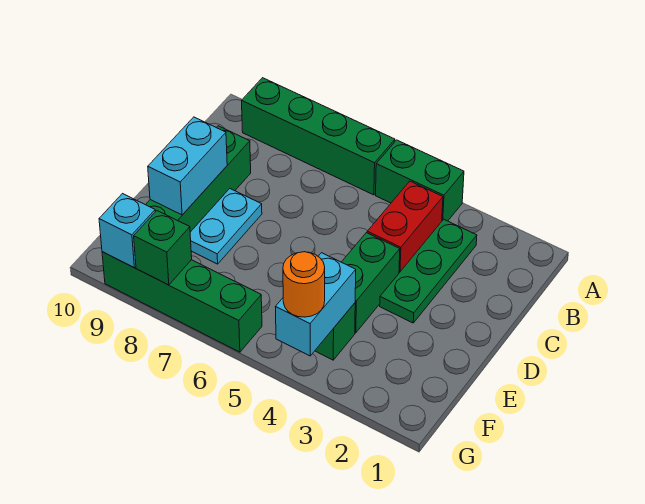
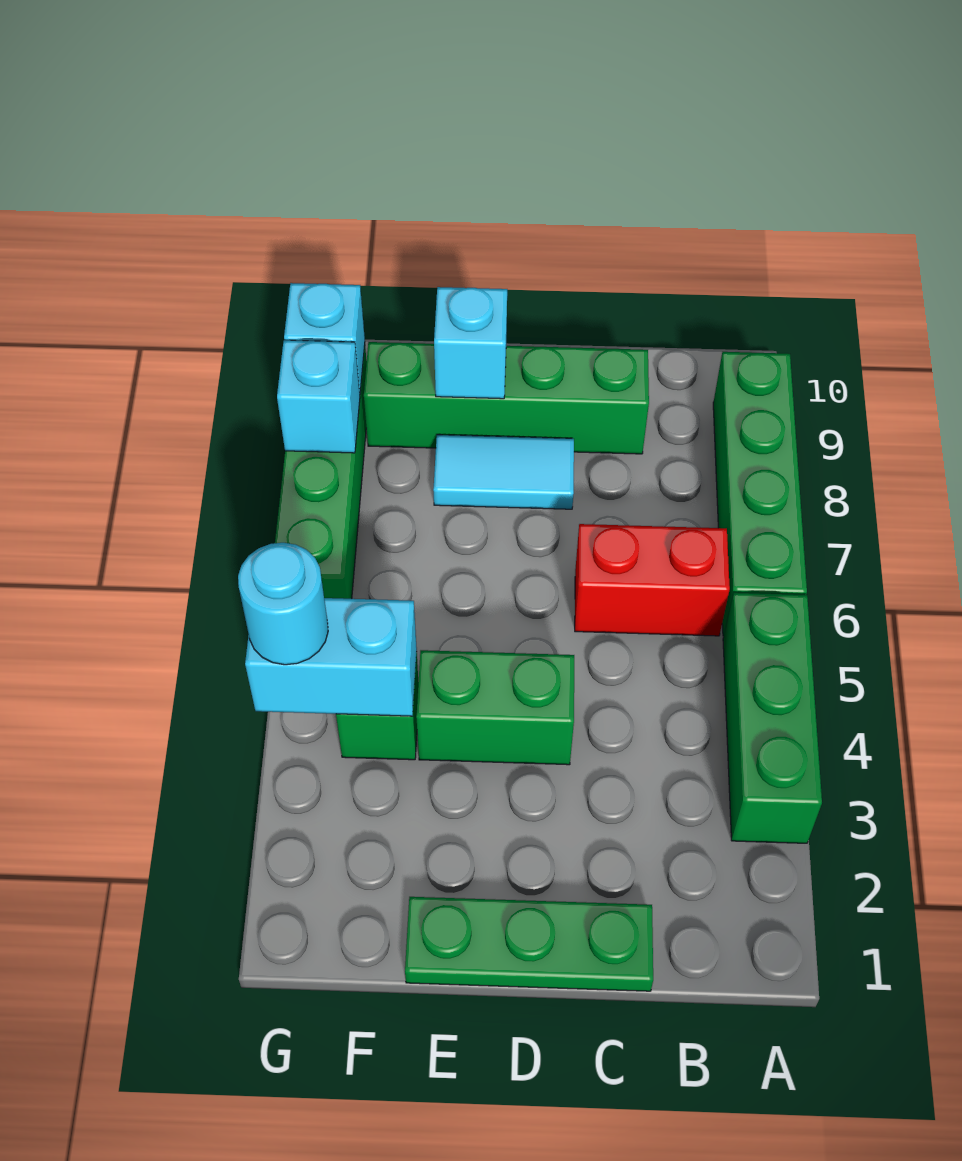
green 1x2 brick [376,140,464,221] -> green 1x3 brick [723,593,822,843]
green 1x3 plate [380,219,477,323] -> green 1x3 plate moved to [405,897,653,991]
red 1x2 brick [367,181,443,273] -> red 1x2 brick moved to [575,524,730,636]
cyan 1x2 plate [190,189,262,264] -> cyan 1x2 tile [433,435,574,509]
cyan 1x2 brick [148,117,227,215] -> cyan 1x1 brick [434,287,507,399]
orange 1x1 round brick [283,252,325,317] -> cyan 1x1 round brick [238,543,328,665]
green 1x1 brick [134,211,192,285] -> cyan 1x1 brick [277,340,360,453]

